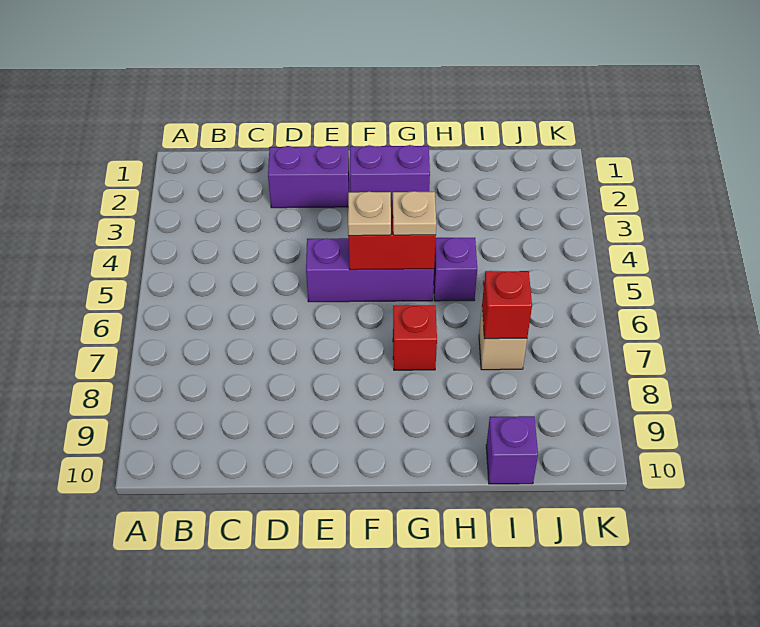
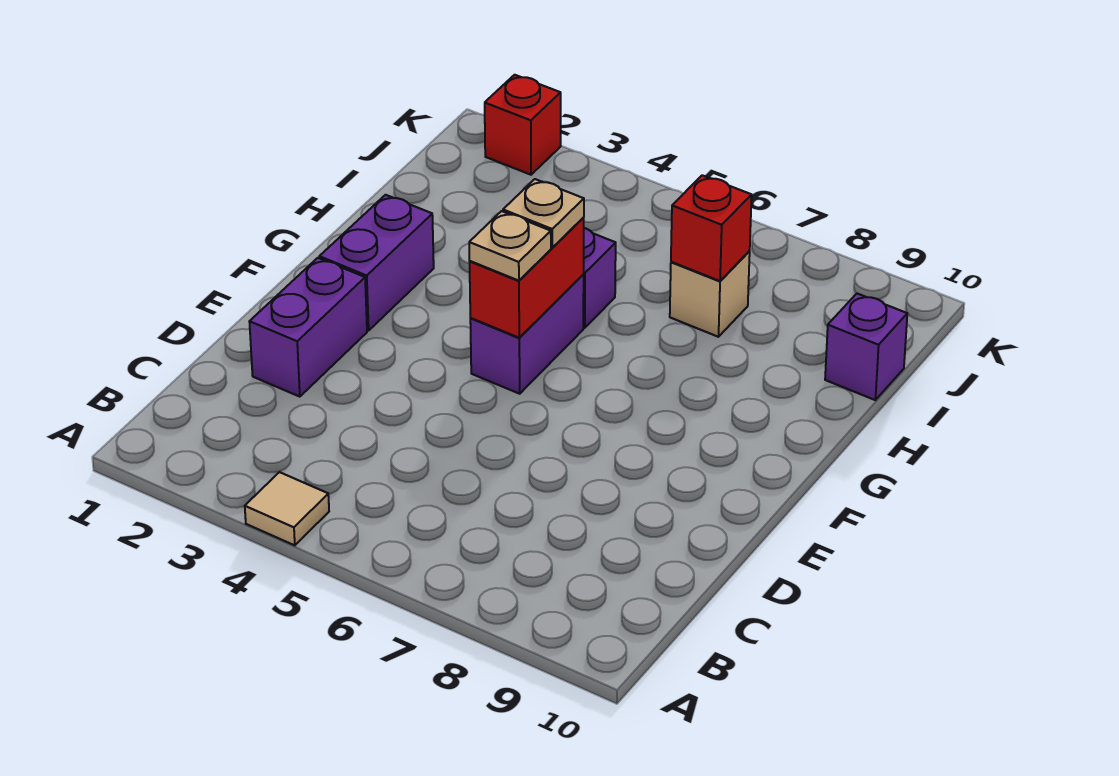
none -> tan 1x1 tile [245,472,329,545]
purple 1x3 brick [306,238,434,302] -> purple 1x2 brick [470,275,584,394]
red 1x1 brick [393,305,437,370] -> red 1x1 brick moved to [485,75,561,175]

